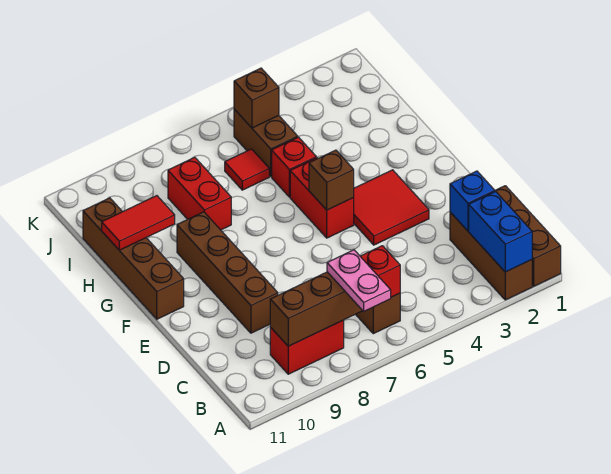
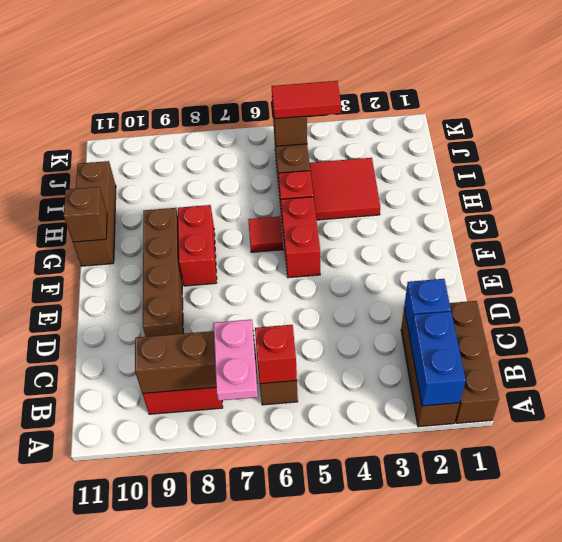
red 2x2 tile [353,170,429,245] -> red 2x2 tile moved to [310,158,380,220]
brown 1x1 brick [309,150,354,210] -> brown 1x1 brick moved to [64,187,107,242]
brown 1x4 brick [83,198,184,319] -> brown 1x3 brick [73,161,116,266]
red 1x2 brick [168,157,231,230] -> red 1x2 brick moved to [178,205,217,286]
red 1x2 tile [102,196,175,250] -> red 1x2 tile moved to [272,81,341,119]
red 1x1 tile [225,149,269,190] -> red 1x1 tile moved to [248,216,283,252]

